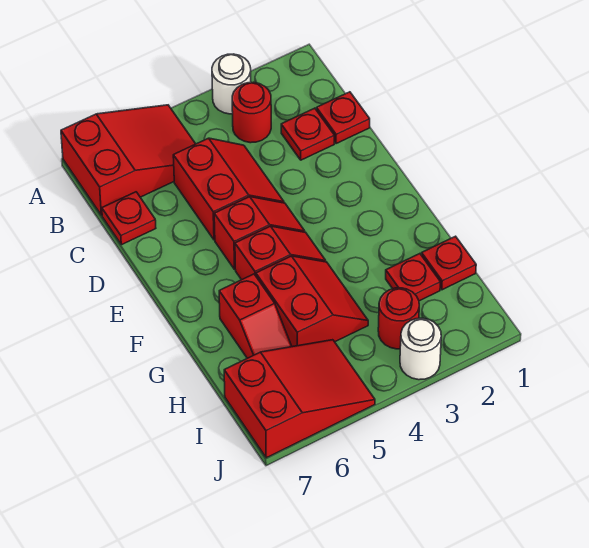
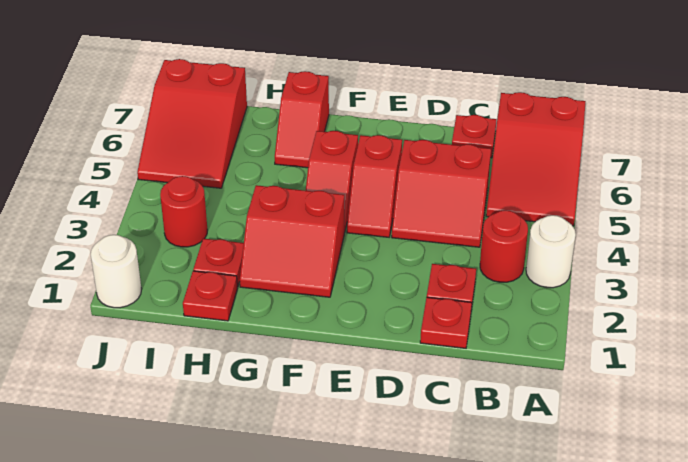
red 2x2 slope [256,256,368,347] -> red 2x2 slope moved to [240,185,344,297]
red 1x2 slope [219,274,292,358] -> red 1x2 slope turned to [275,71,329,168]
white 1x1 round brick [400,318,441,380] -> white 1x1 round brick moved to [91,235,141,308]

